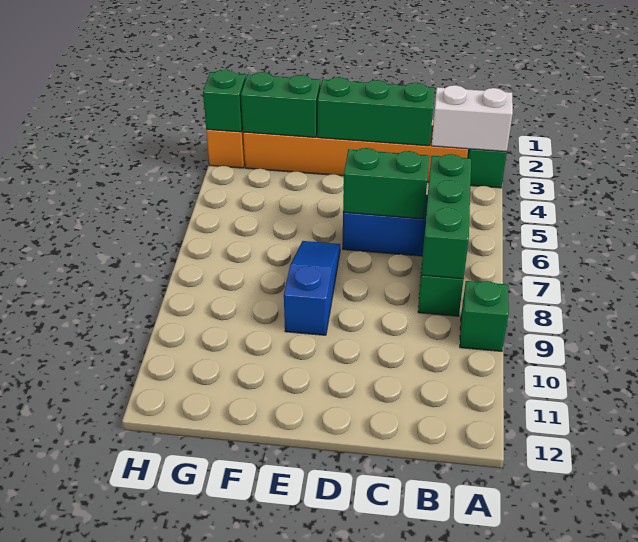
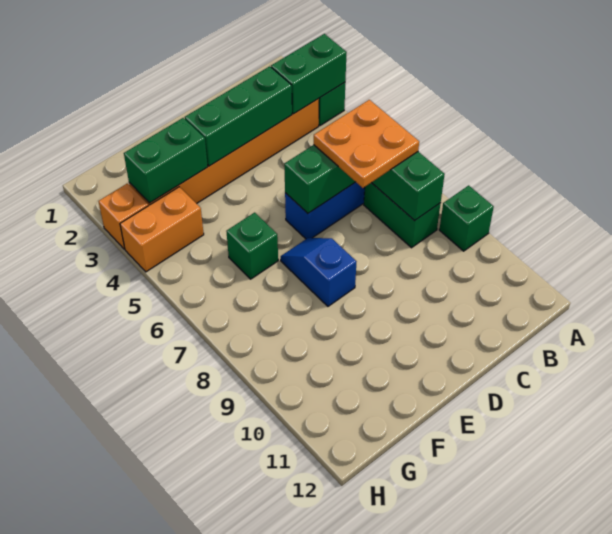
white 1x2 brick [432,85,513,151] -> green 1x2 brick [271,34,347,114]
none -> orange 2x2 plate [314,100,419,188]
blue 1x3 slope [284,241,340,335] -> blue 1x2 slope [281,238,356,306]
none -> orange 1x2 brick [120,187,204,272]
green 1x1 brick [203,70,246,132] -> green 1x1 brick moved to [226,213,278,279]

